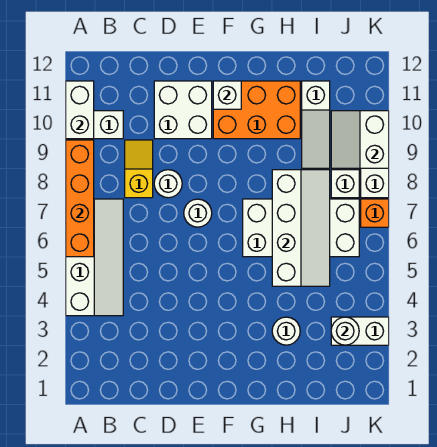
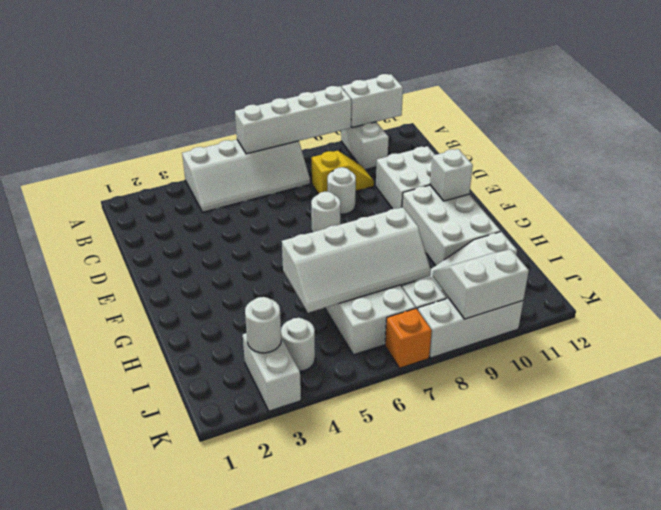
orange 1x4 brick [66,140,94,257] -> white 1x4 brick [235,86,351,154]
orange 2x3 brick [213,81,300,139] -> white 2x3 brick [402,185,500,266]
white 1x1 round brick [272,317,300,345] -> white 1x1 round brick moved to [281,318,315,371]

